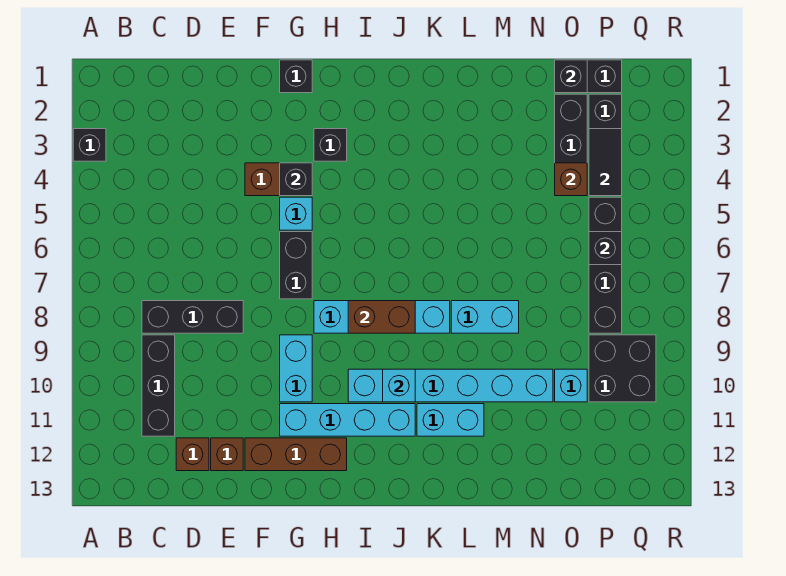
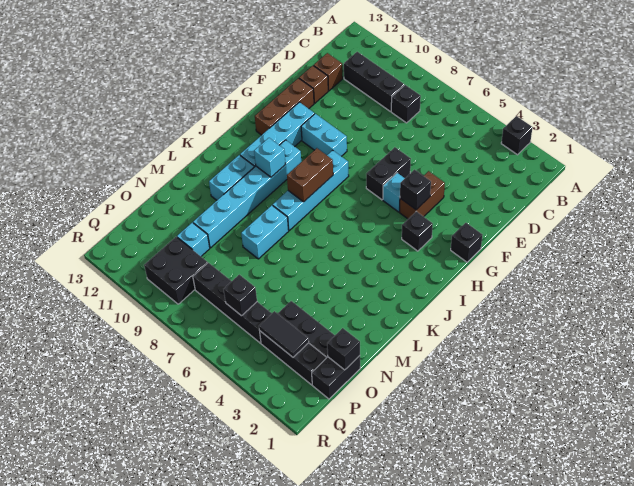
black 1x3 brick [142,301,243,333] -> black 1x1 brick [391,85,421,123]
black 1x2 brick [280,232,312,299] -> black 1x2 brick turned to [366,147,411,200]
brown 1x1 brick [555,163,587,196] -> none

